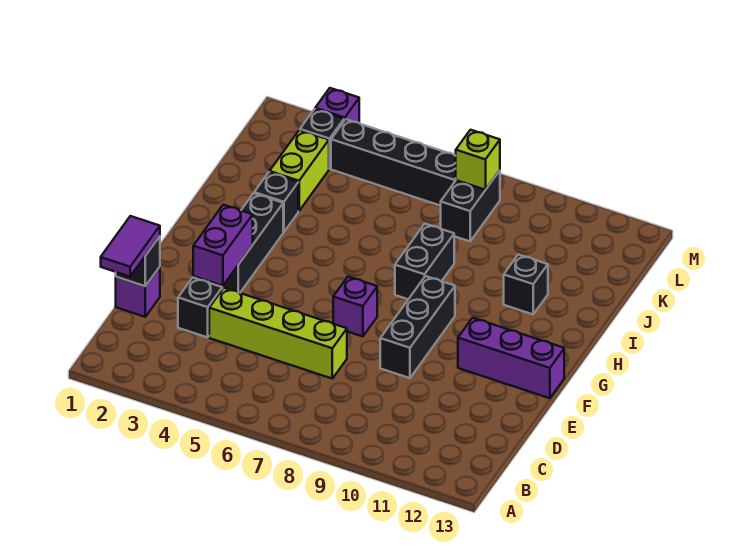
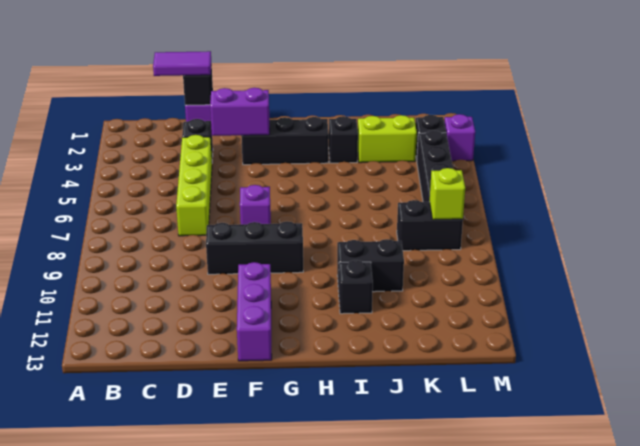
black 1x2 brick [395,224,454,299] -> black 1x2 brick moved to [337,239,404,292]

